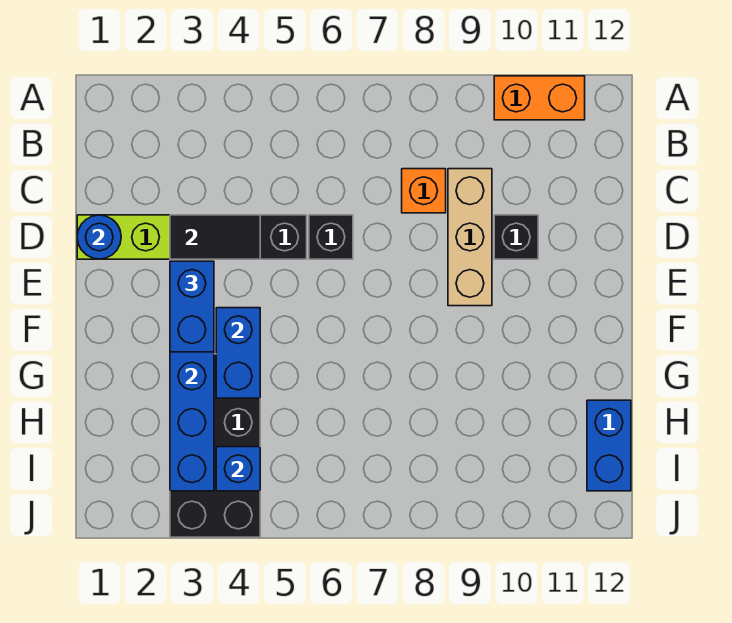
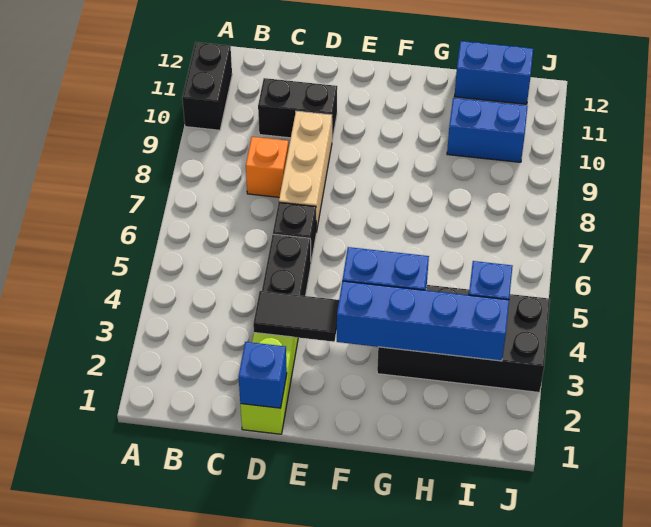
orange 1x2 brick [494,76,585,120] -> black 1x2 brick [182,42,232,130]
tan 1x3 brick [448,169,492,306] -> tan 1x3 brick turned to [279,111,332,233]
blue 1x1 round brick [77,215,121,259] -> blue 1x1 brick [239,342,287,408]
black 1x2 tile [170,215,260,259] -> black 1x2 tile turned to [253,291,339,342]
black 1x1 brick [494,215,538,259] -> black 1x2 brick [258,78,337,140]
blue 1x2 brick [170,261,214,352] -> blue 1x2 brick moved to [447,98,528,162]

